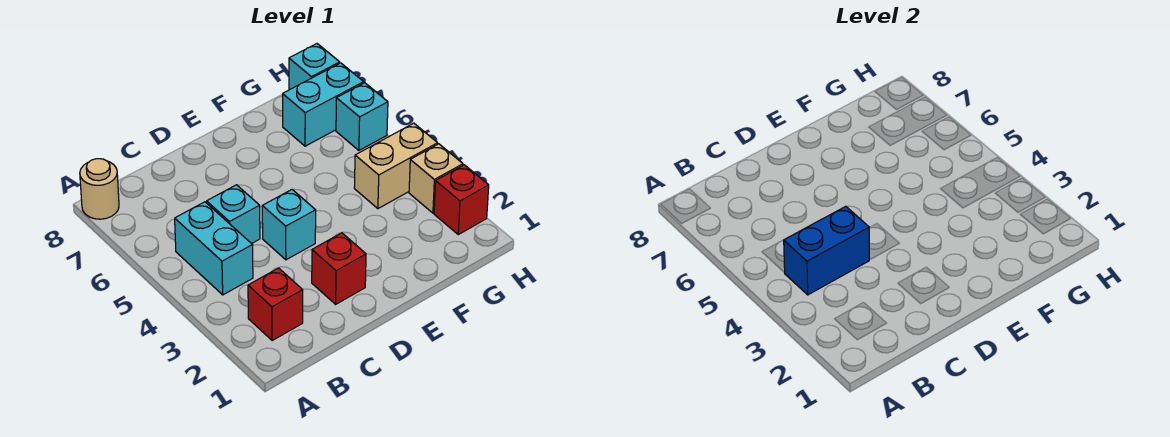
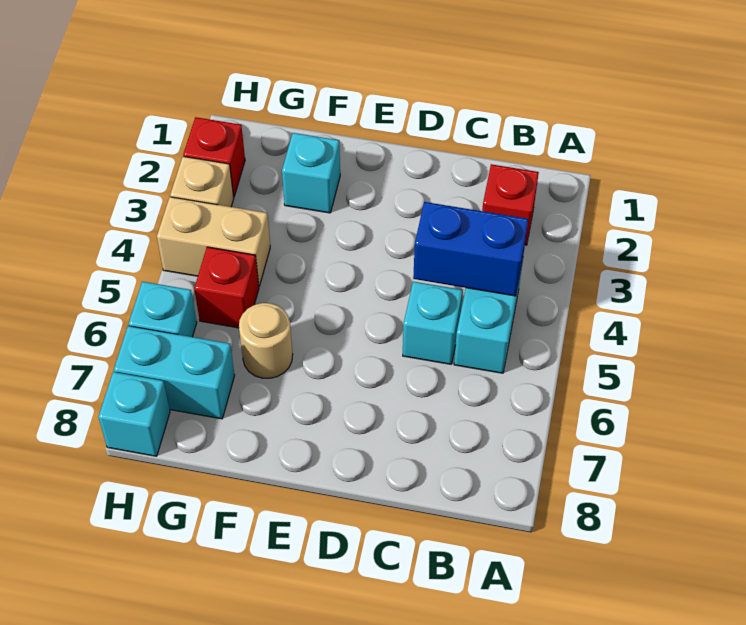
tan 1x1 round brick [80,159,119,219] -> tan 1x1 round brick moved to [239,303,293,378]
red 1x1 brick [312,233,366,304] -> red 1x1 brick moved to [194,247,259,328]
cyan 1x1 brick [262,190,316,260] -> cyan 1x1 brick moved to [282,133,340,213]

